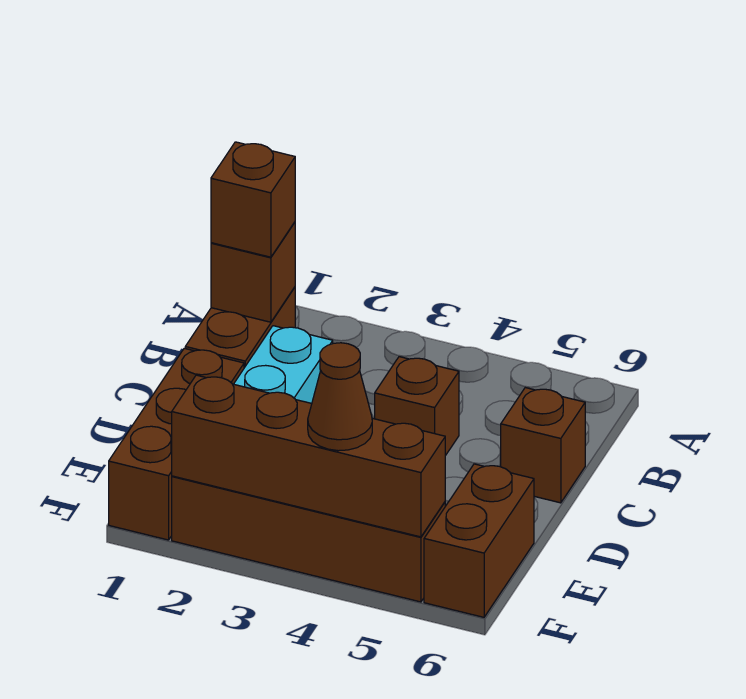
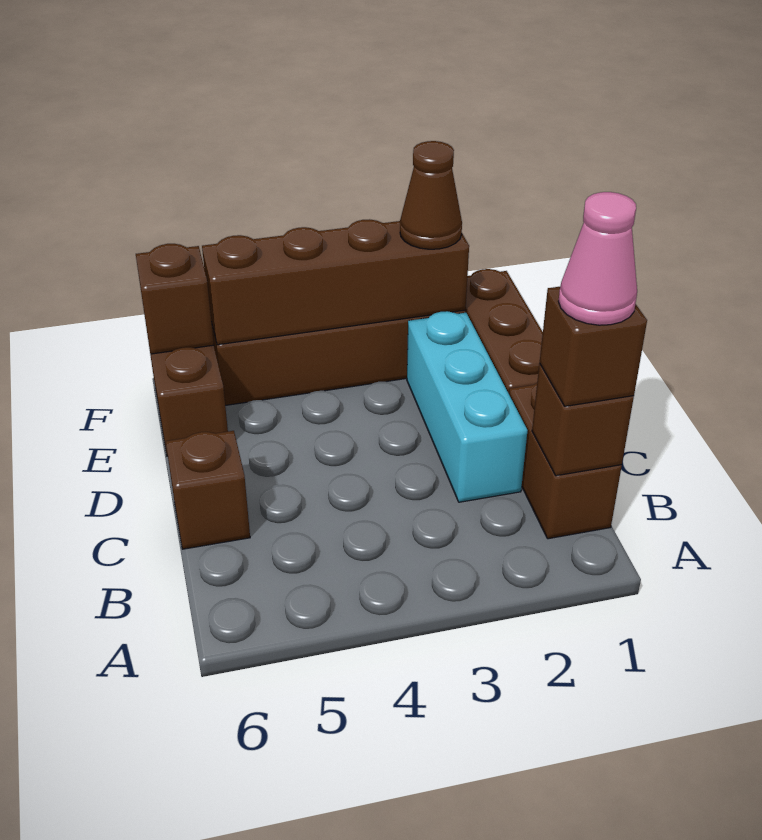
none -> pink 1x1 cone [558,192,637,325]
brown 1x1 brick [375,357,459,456] -> brown 1x1 brick moved to [136,244,214,354]
brown 1x1 cone [308,343,372,451] -> brown 1x1 cone moved to [400,141,462,249]

